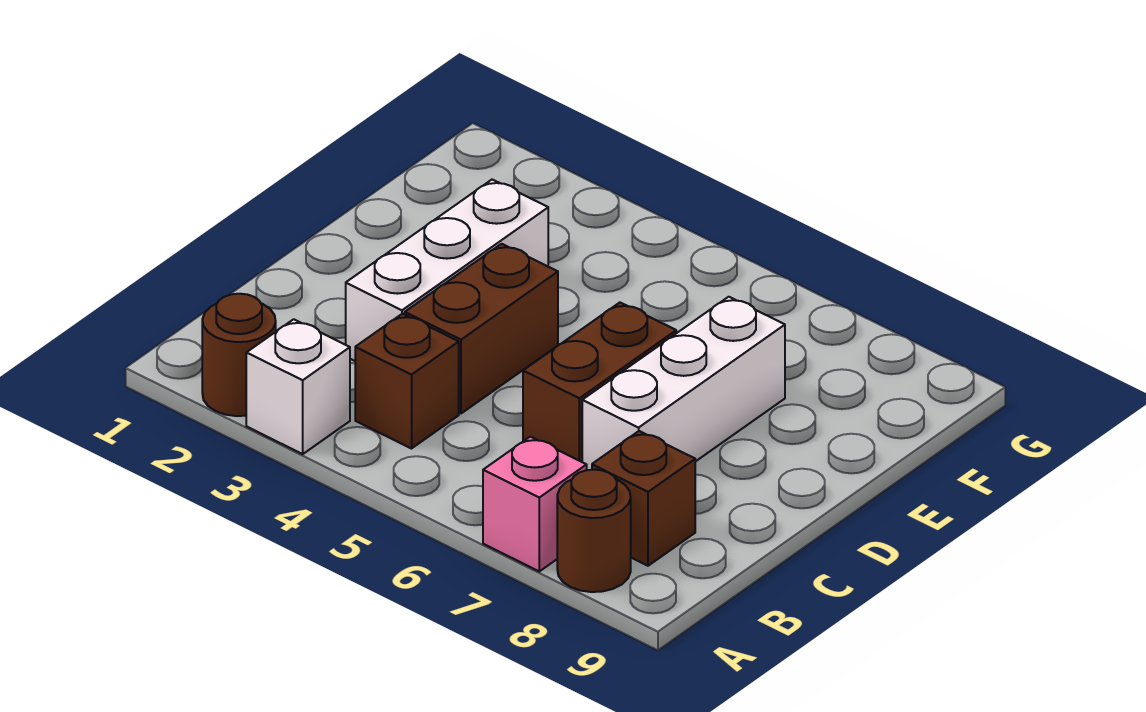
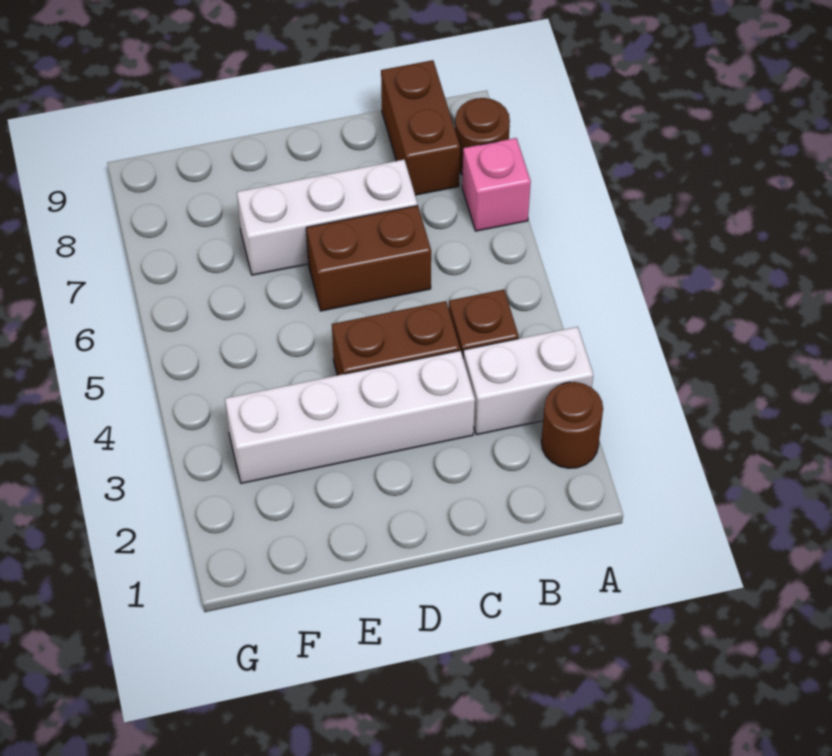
white 1x1 brick [246,319,350,454] -> white 1x2 brick [463,327,593,435]
brown 1x1 brick [592,431,695,566] -> brown 1x2 brick [381,60,460,195]
white 1x3 brick [346,180,548,361] -> white 1x4 brick [225,351,475,483]

